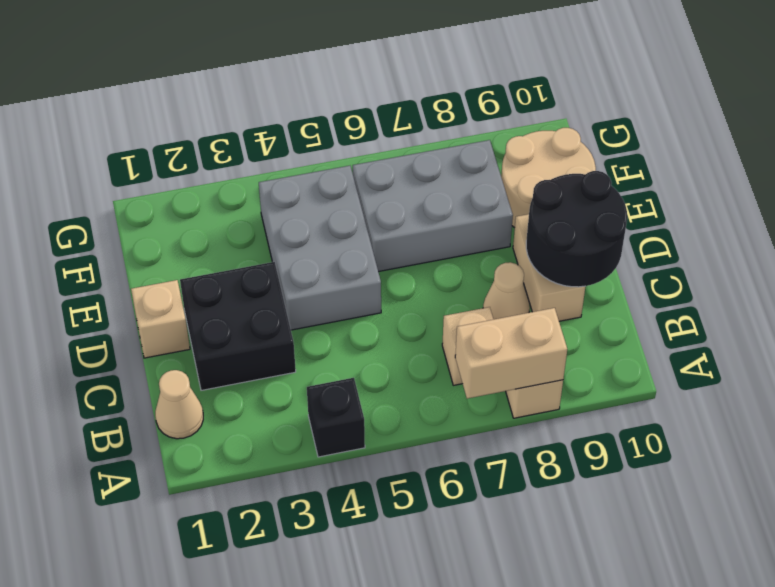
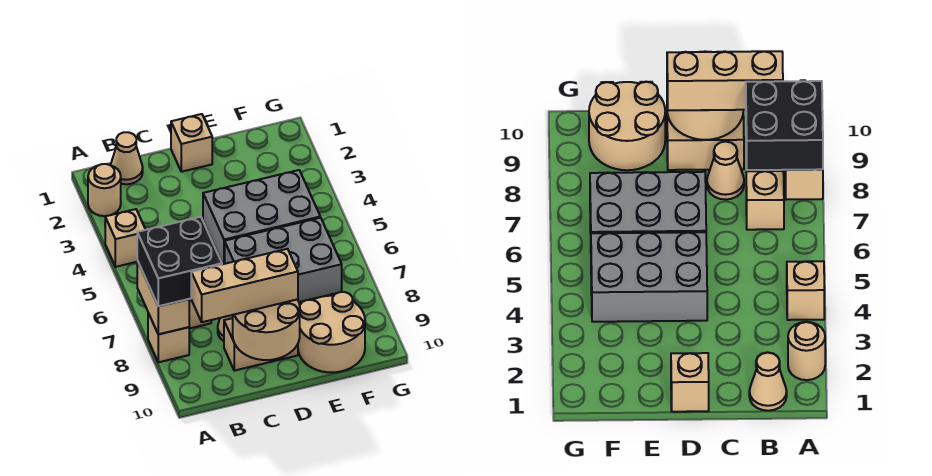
none -> tan 1x1 round brick [88,164,121,216]
black 1x1 brick [307,378,365,457] -> tan 1x1 brick [105,209,145,267]
none -> tan 1x3 brick [191,249,298,322]
black 2x2 brick [180,262,296,390] -> black 2x2 brick moved to [137,217,222,306]
black 2x2 round brick [526,171,627,287] -> tan 2x2 round brick [233,299,300,360]
grey 2x3 brick [353,140,513,272] -> grey 2x3 brick turned to [225,218,342,302]

